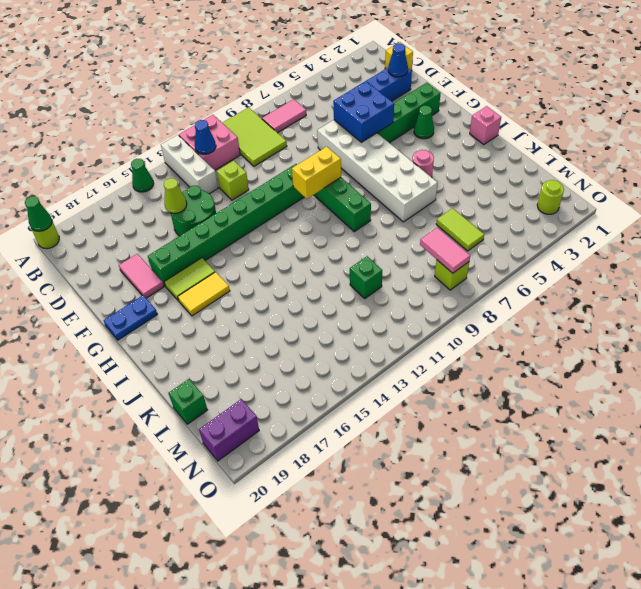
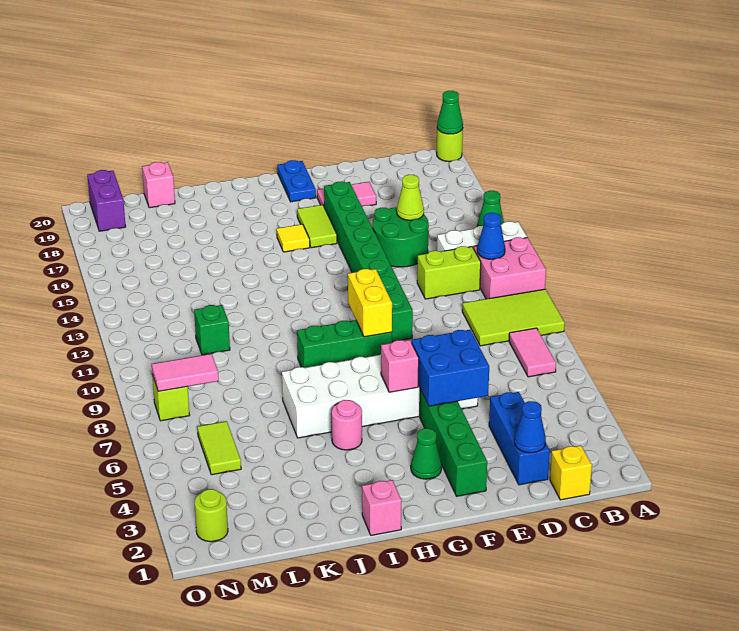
lime 1x1 brick [217,161,249,200] -> lime 1x2 brick [417,246,481,299]
none -> pink 1x1 brick [381,340,419,392]
yellow 1x2 tile [178,272,230,316] -> yellow 1x1 tile [277,224,310,252]
lime 1x2 tile [436,208,484,251] -> lime 1x2 tile turned to [197,421,241,475]
green 1x1 brick [169,379,207,424] -> pink 1x1 brick [142,162,175,208]

